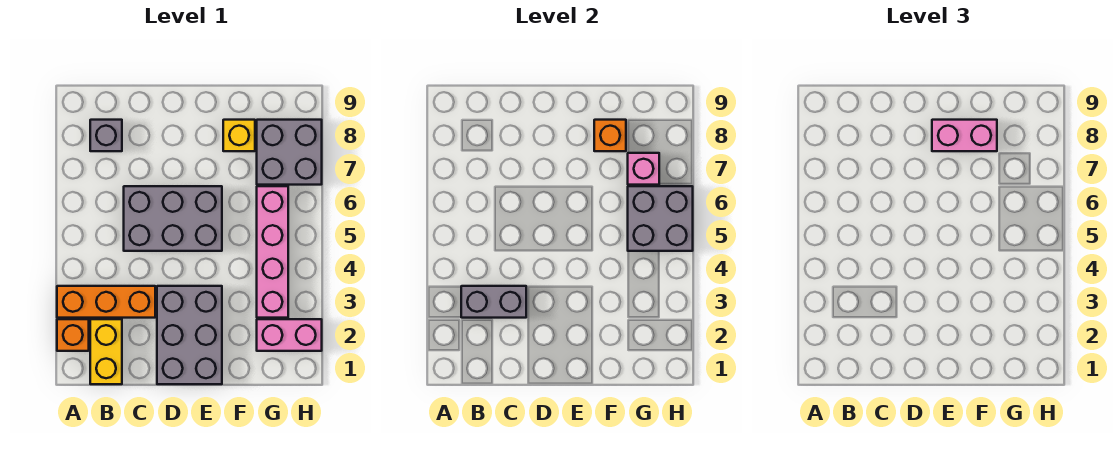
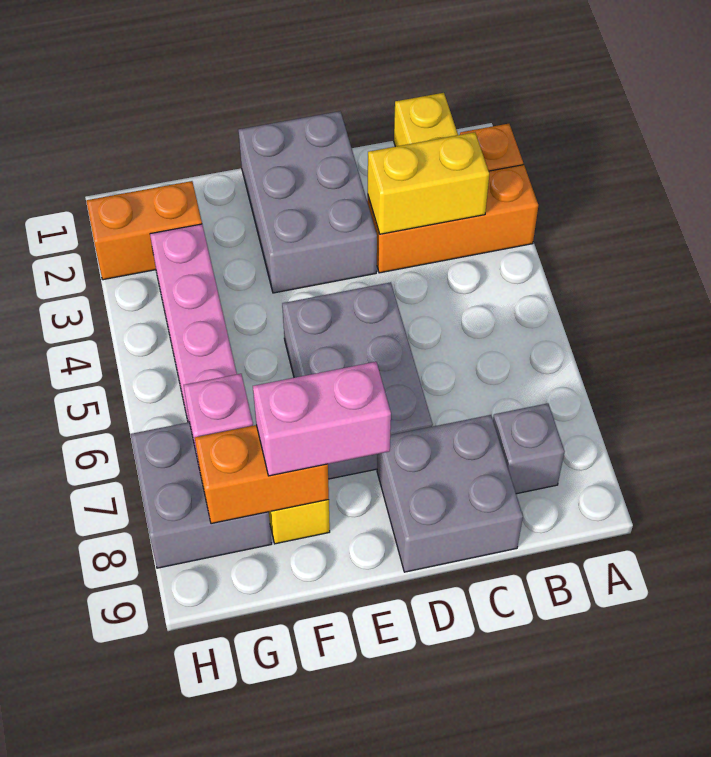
grey 1x2 brick [461,286,526,318] -> yellow 1x2 brick [368,132,489,234]
grey 2x3 brick [124,186,222,251] -> grey 2x3 brick turned to [282,282,433,479]
orange 1x1 brick [594,120,626,151] -> orange 1x2 brick [195,425,329,524]
pink 1x2 brick [257,319,322,351] -> orange 1x2 brick [86,181,202,280]
grey 2x2 brick [628,186,693,251] -> grey 2x2 brick moved to [377,415,523,572]

